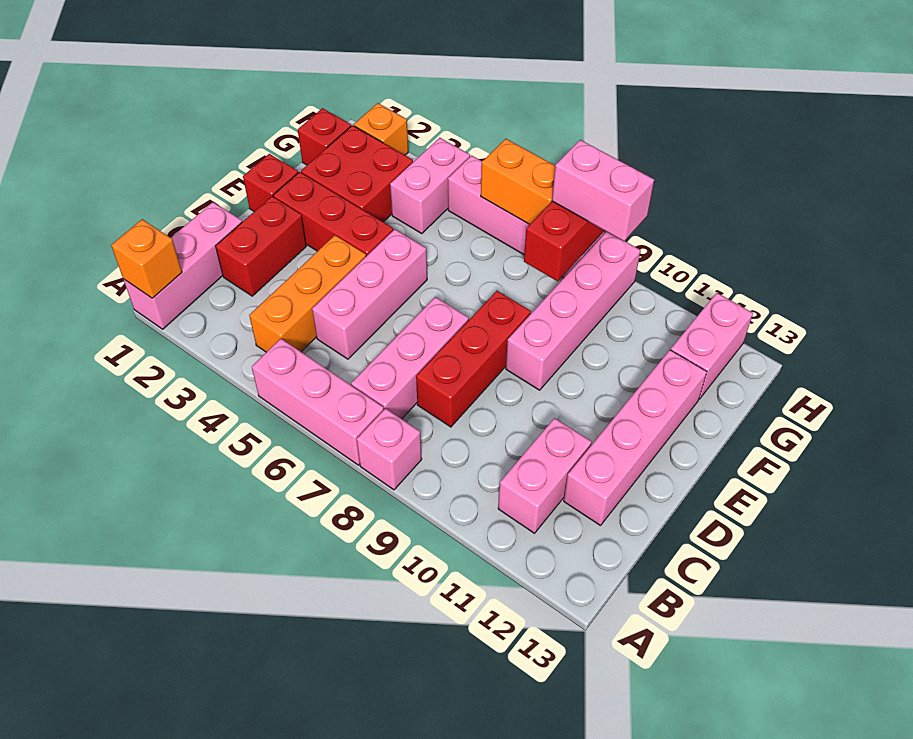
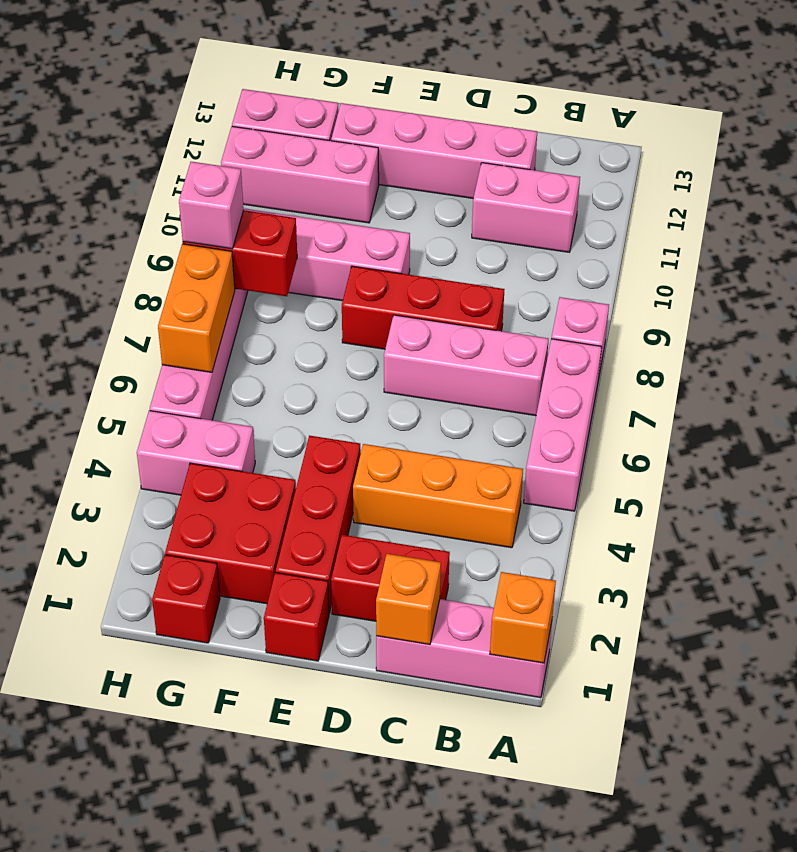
pink 1x3 brick [312,229,427,359] -> pink 1x3 brick moved to [221,126,379,223]
orange 1x1 brick [354,103,408,155] -> orange 1x1 brick moved to [376,554,441,644]
pink 1x2 brick [552,140,654,241] -> pink 1x1 brick [179,162,244,249]

